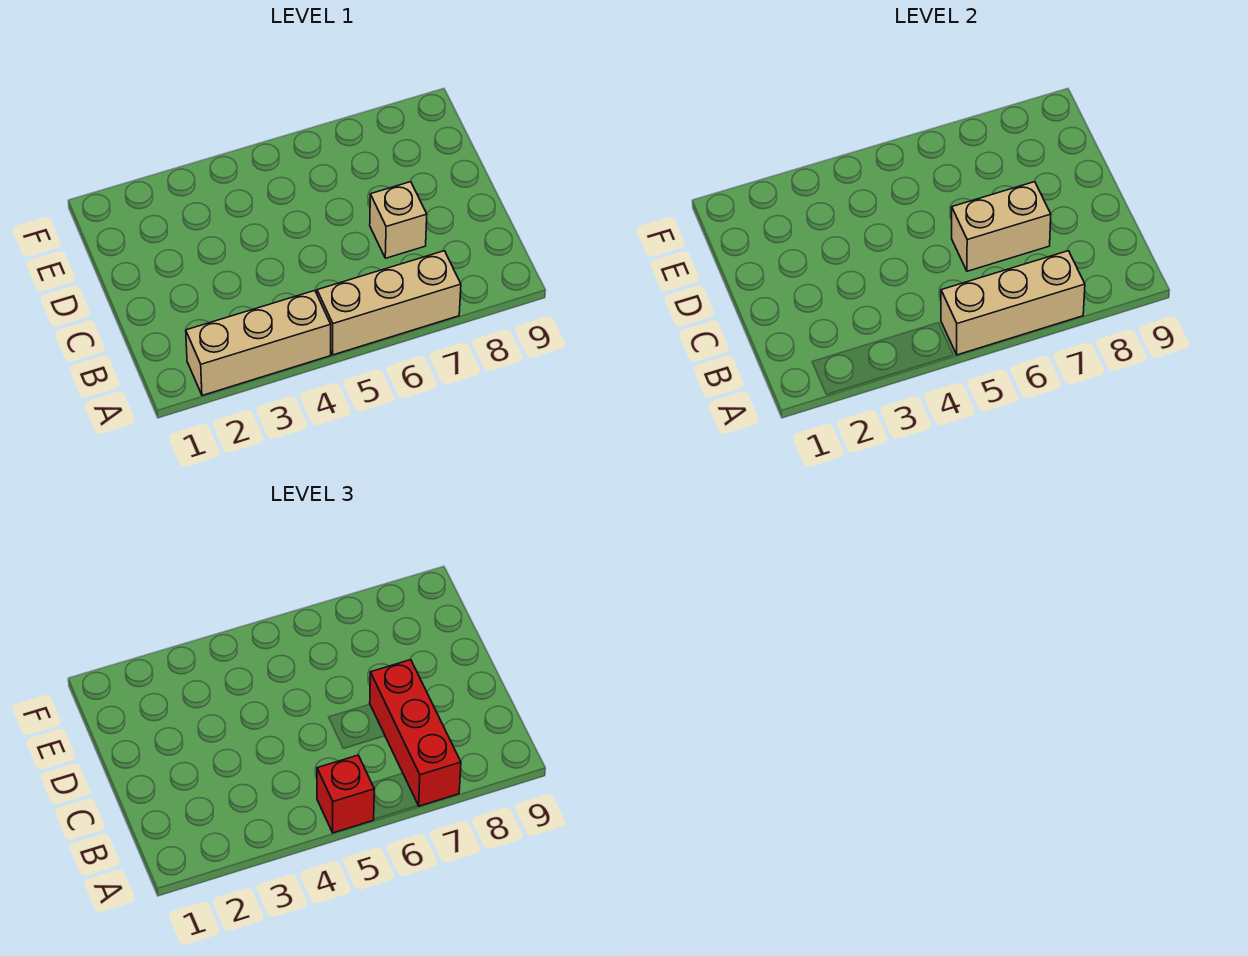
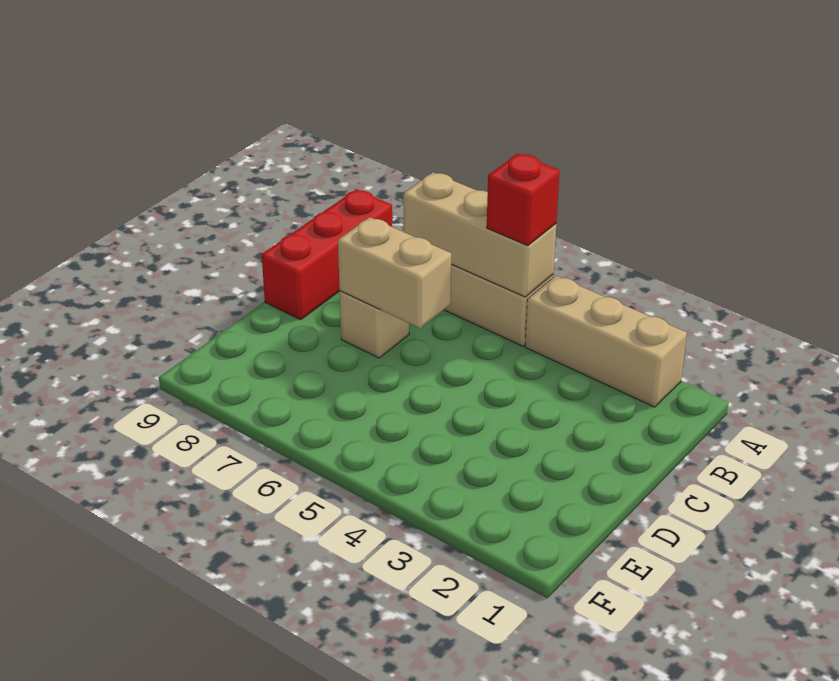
red 1x3 brick [370,660,461,806] -> red 1x3 brick moved to [262,189,392,320]

